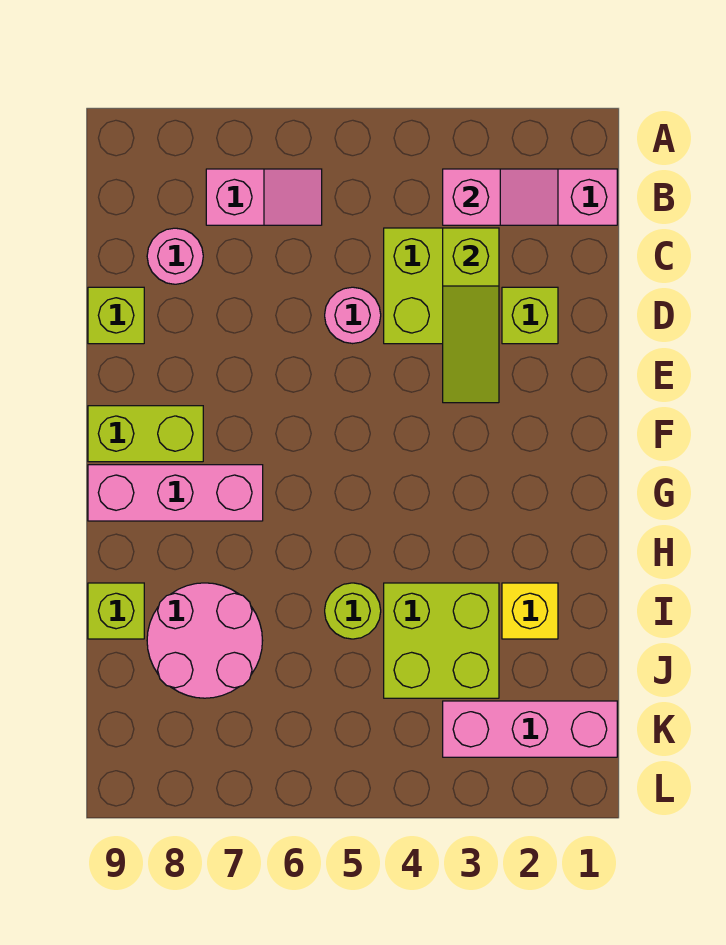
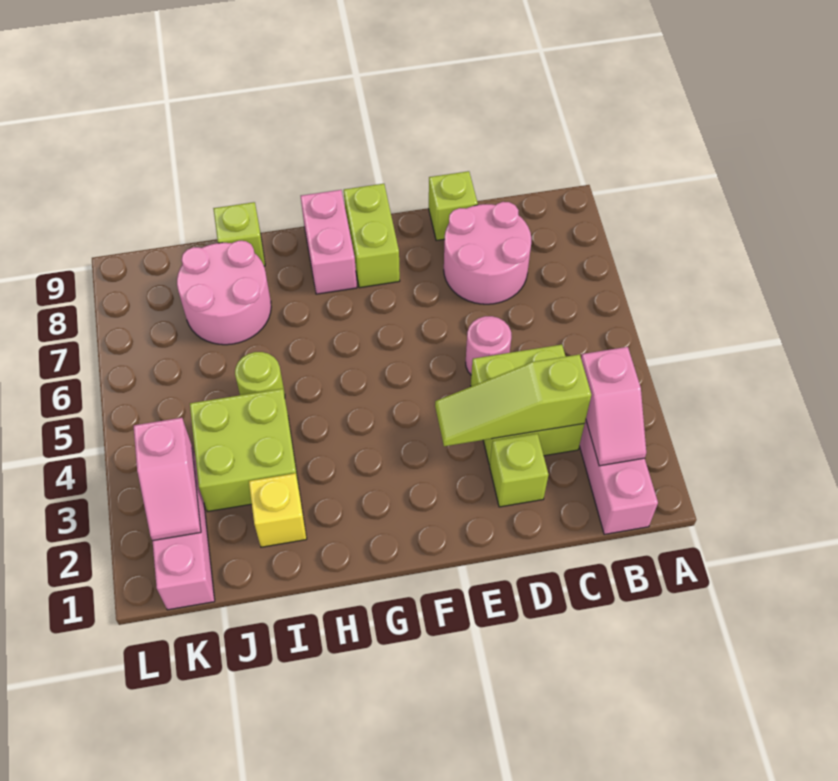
pink 1x2 slope [206,169,322,225] -> pink 1x2 slope moved to [134,418,201,541]
pink 1x1 round brick [147,228,203,284] -> pink 2x2 round brick [444,202,531,304]
pink 1x3 brick [88,465,263,521] -> pink 1x2 brick [301,190,357,294]

